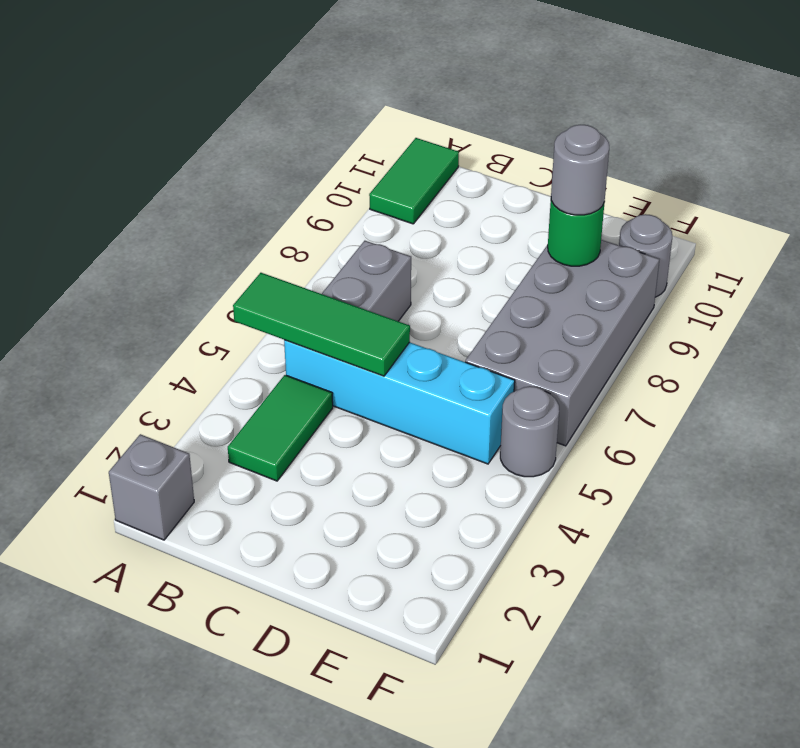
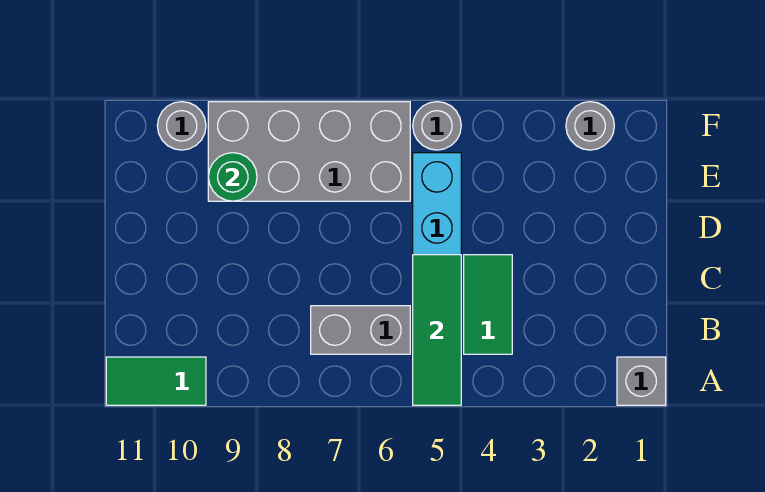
green 1x2 tile [228,375,333,481] -> green 1x2 tile turned to [464,255,512,354]
grey 1x1 round brick [551,125,609,215] -> grey 1x1 round brick moved to [566,102,614,150]

